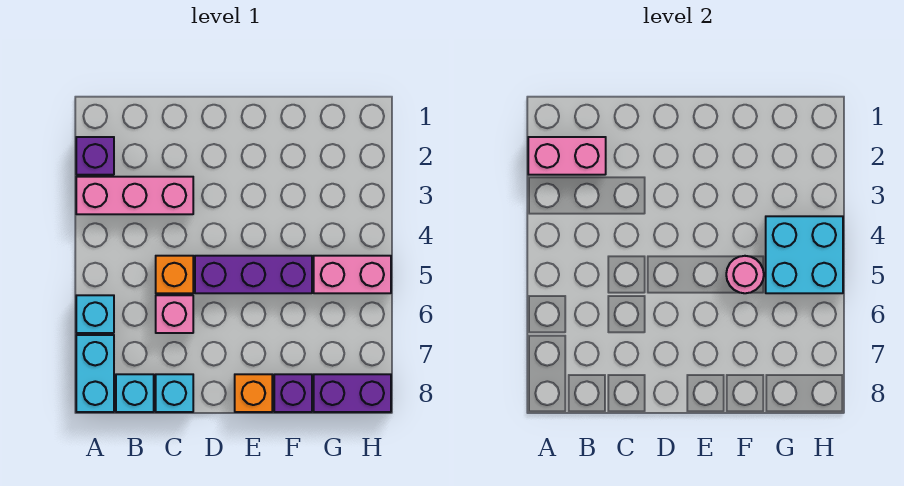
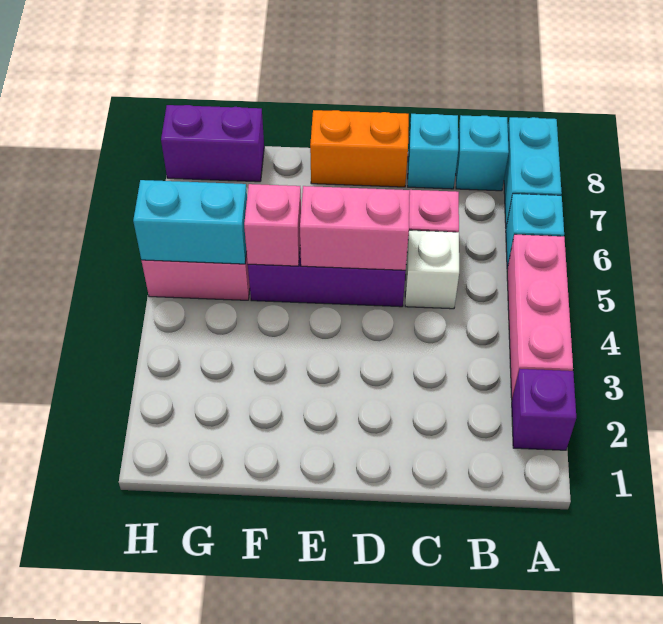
pink 1x2 brick [528,137,606,175] -> pink 1x2 brick moved to [300,186,410,270]
pink 1x3 brick [76,177,193,214] -> pink 1x3 brick turned to [507,234,573,399]
orange 1x1 brick [156,256,193,293] -> white 1x1 brick [405,230,459,309]
orange 1x1 brick [235,374,272,412] -> orange 1x2 brick [310,110,409,187]
pink 1x1 round brick [726,256,764,293] -> pink 1x1 brick [244,184,301,266]
purple 1x1 brick [274,374,312,412] -> none
cyan 2x2 brick [766,216,843,293] -> cyan 1x2 brick [133,180,247,264]

